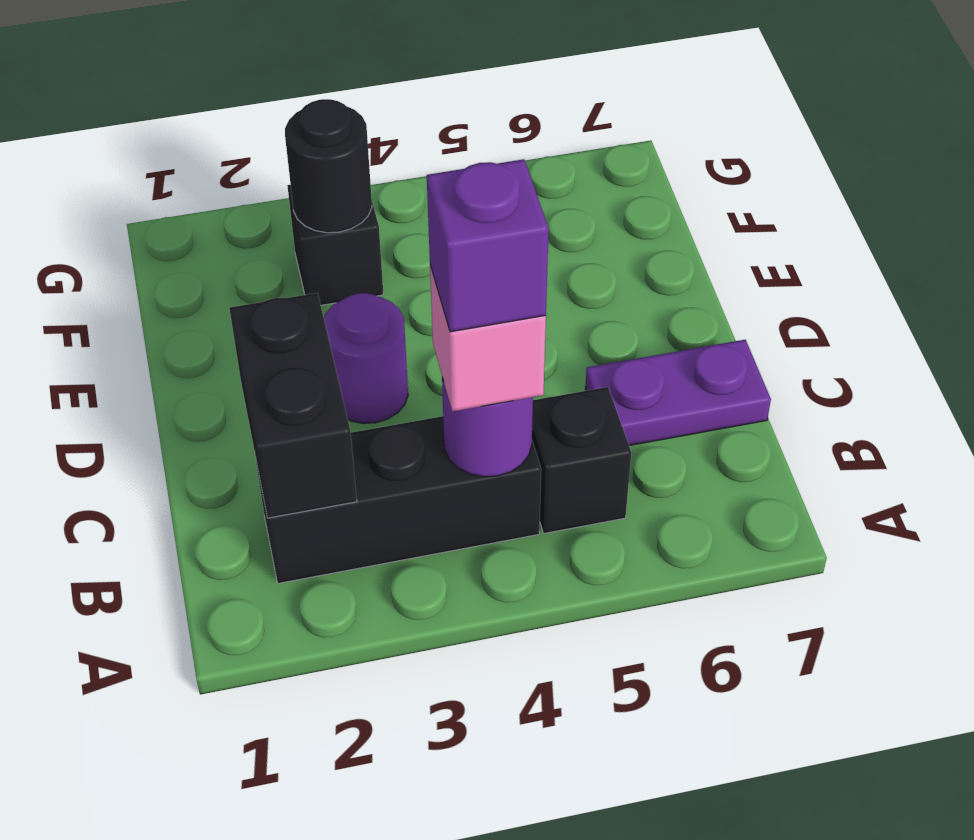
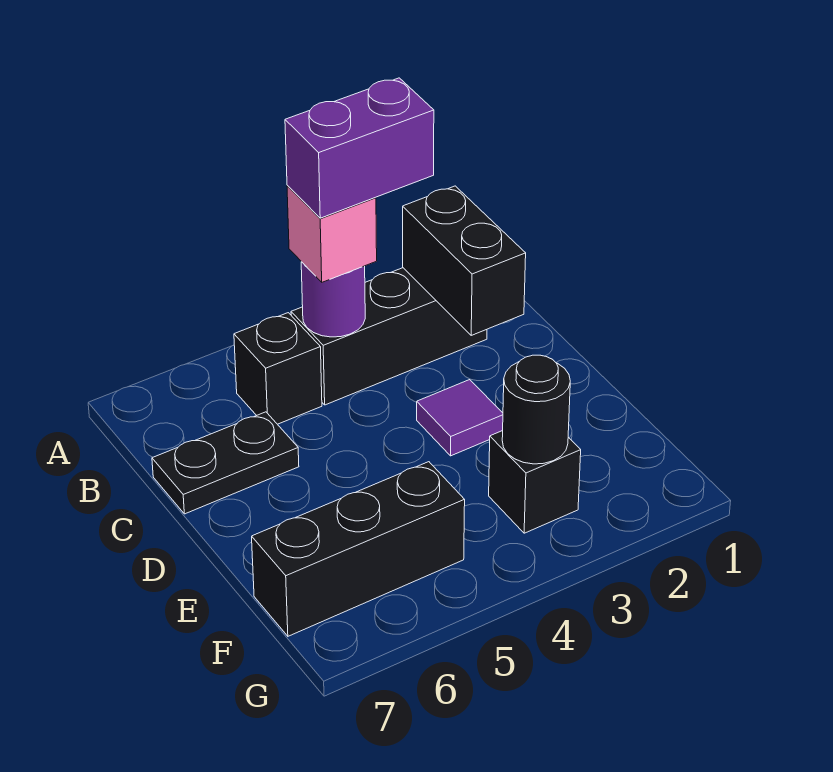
purple 1x1 brick [427,159,549,332] -> purple 1x2 brick [285,78,434,218]
purple 1x2 plate [585,340,771,446] -> black 1x2 plate [152,412,299,514]
purple 1x1 round brick [324,293,408,424] -> purple 1x1 tile [417,380,503,456]
none -> black 1x3 brick [252,462,465,636]

